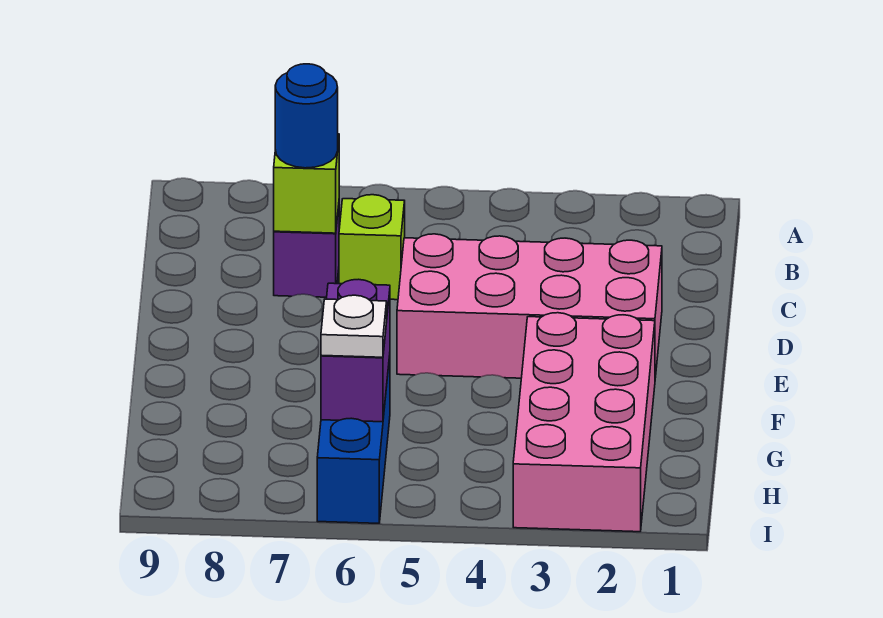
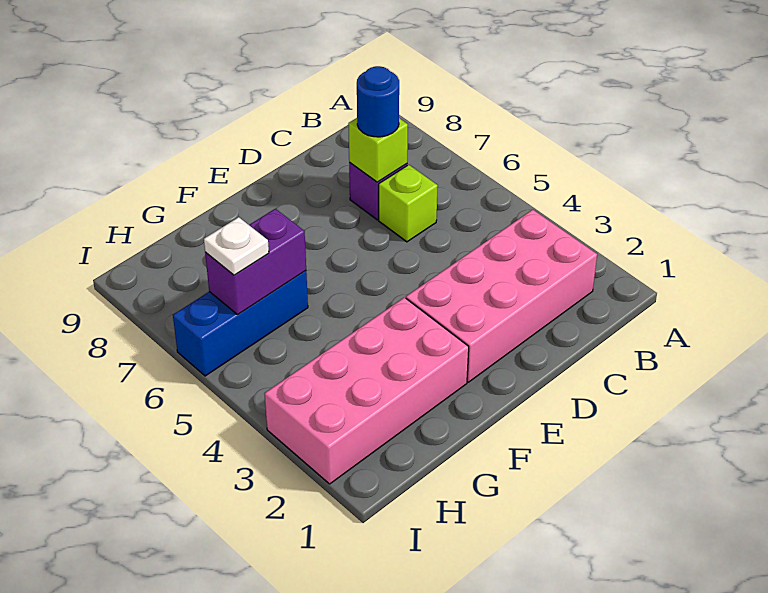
pink 2x4 brick [397,234,662,378] -> pink 2x4 brick turned to [406,210,597,382]

